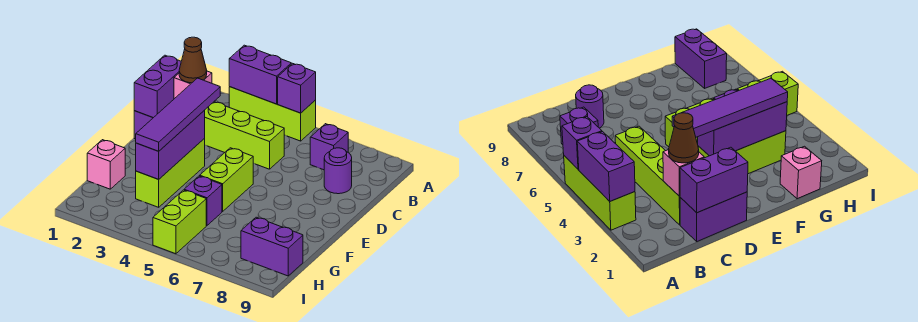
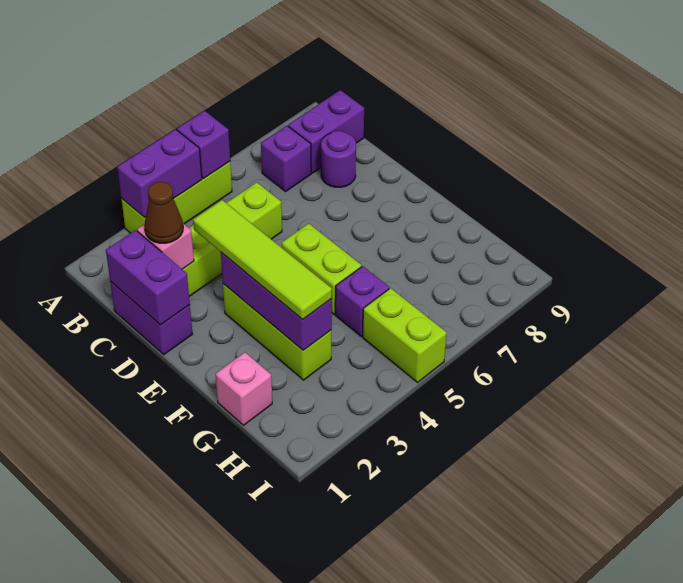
purple 1x4 tile [136,78,220,151] -> lime 1x4 tile [193,200,332,320]
purple 1x2 brick [241,217,303,276] -> purple 1x2 brick moved to [288,90,364,173]

